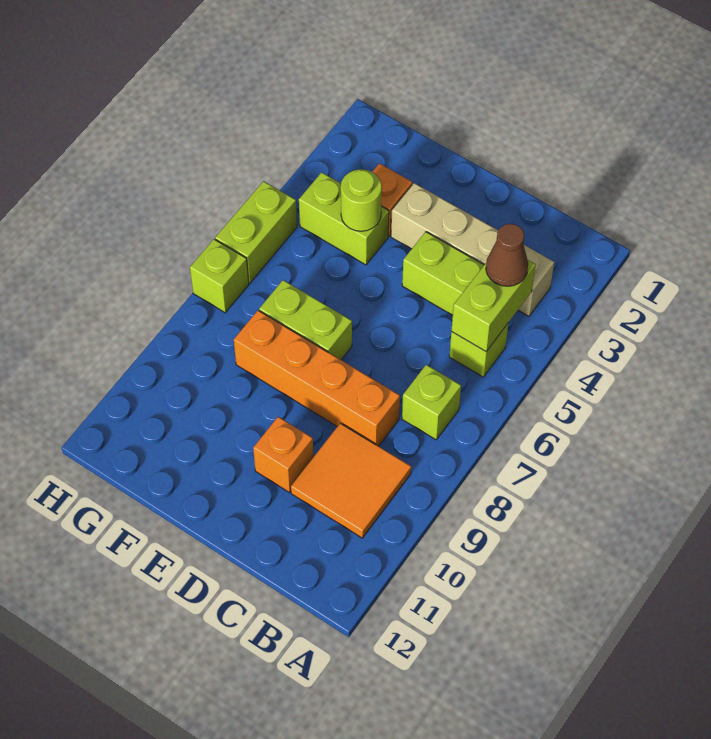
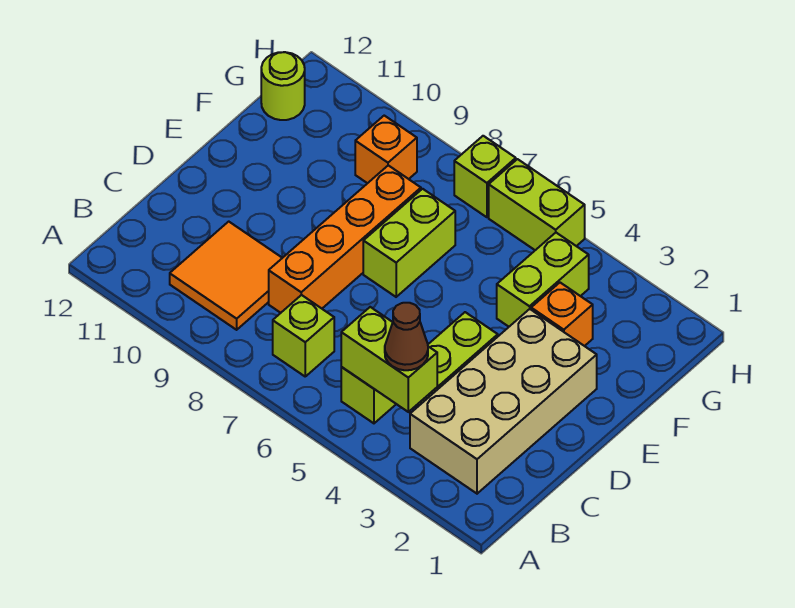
tan 1x4 brick [391,183,554,316] -> tan 2x4 brick [410,309,597,494]
orange 1x1 brick [253,417,313,492] -> orange 1x1 brick moved to [355,116,417,183]
lime 1x1 round brick [341,169,382,231] -> lime 1x1 round brick moved to [261,52,305,120]

